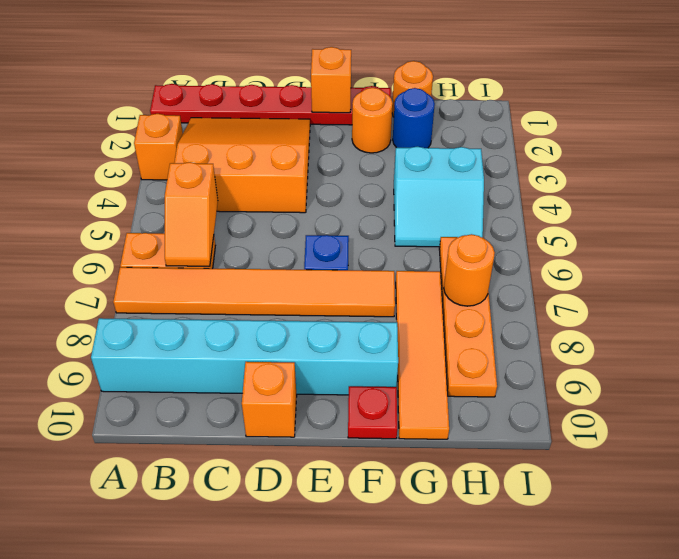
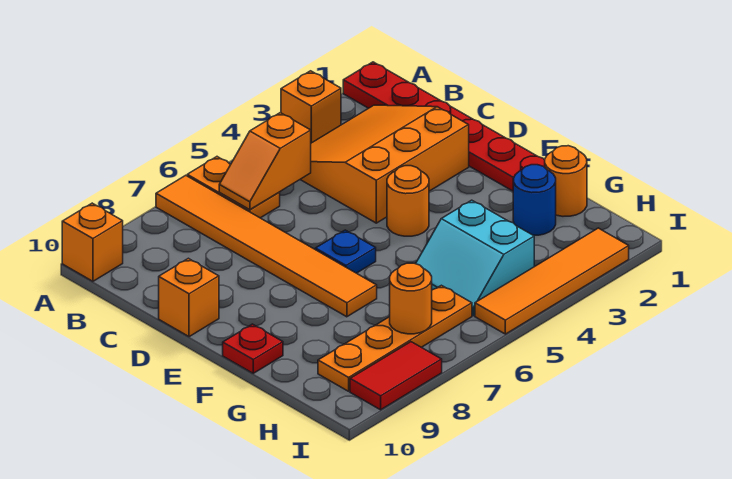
cyan 1x6 brick [91,318,398,395] -> none
orange 3x3 slope [174,118,310,213] -> orange 3x3 slope turned to [300,105,469,223]
orange 1x1 brick [311,47,351,113] -> orange 1x1 brick moved to [62,203,123,281]
orange 1x1 round brick [352,88,393,153] -> orange 1x1 round brick moved to [387,166,429,236]
orange 1x4 tile [396,271,449,439] -> orange 1x4 tile moved to [475,228,629,334]
none -> red 1x2 tile [350,342,442,410]

